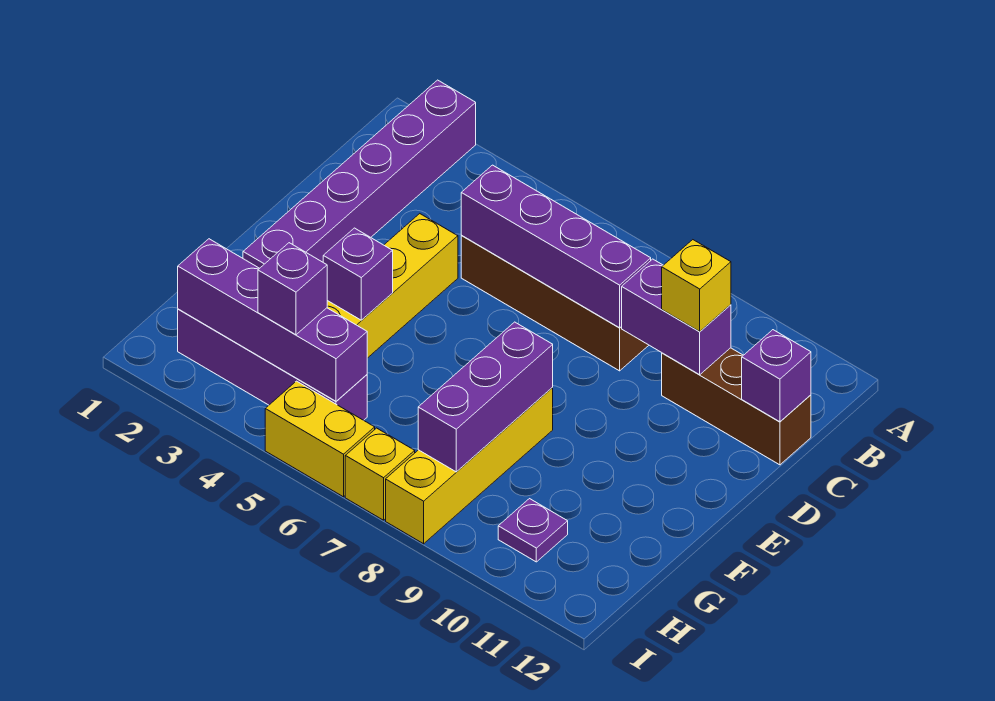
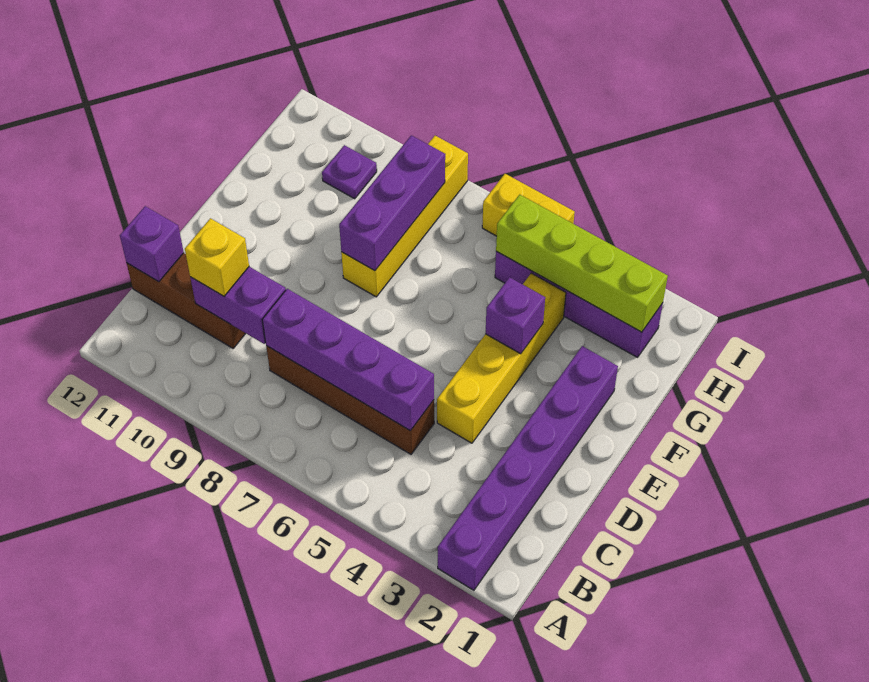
purple 1x4 brick [178,239,367,401] -> lime 1x4 brick [496,195,668,332]
purple 1x1 brick [258,243,327,335] -> none
yellow 1x1 brick [345,428,415,520] -> none

